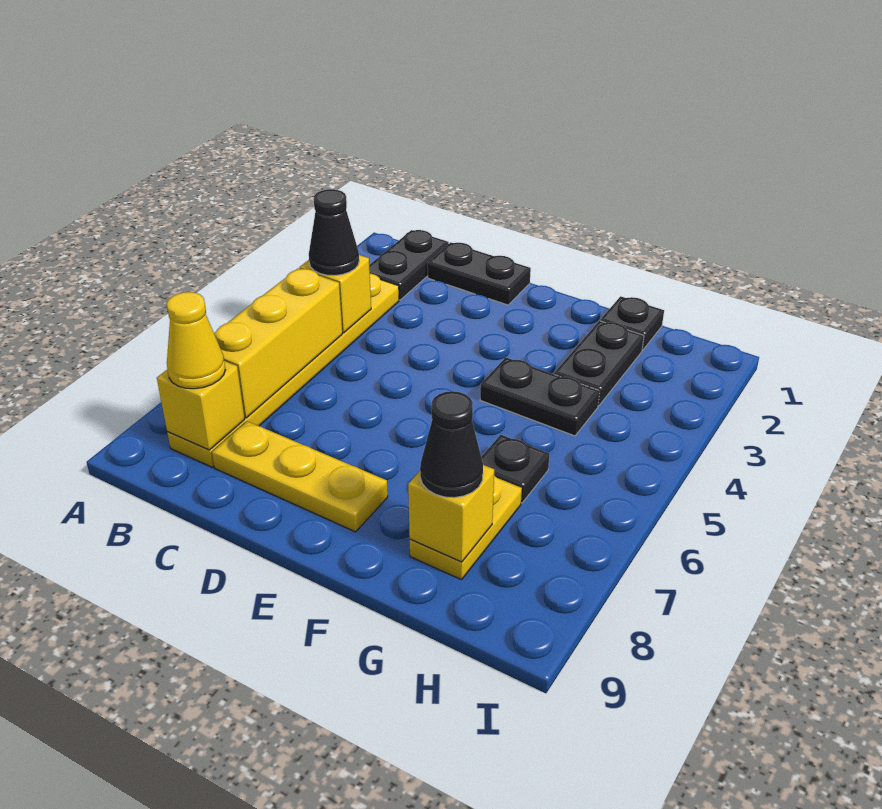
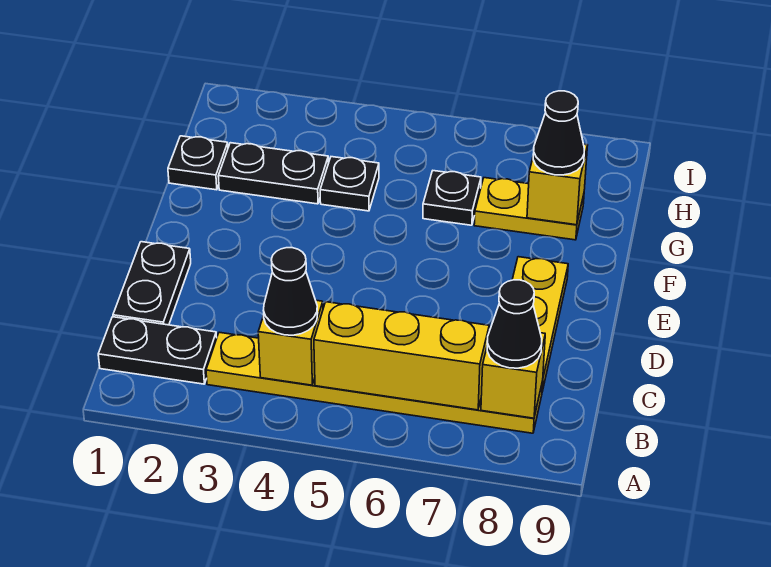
yellow 1x1 cone [167,292,225,389] -> black 1x1 cone [487,280,542,368]
black 1x2 plate [480,357,600,436] -> black 1x1 plate [320,157,379,211]

